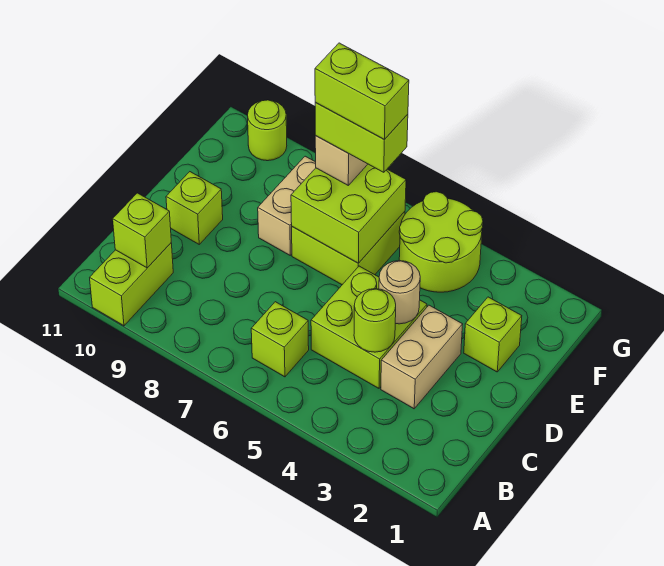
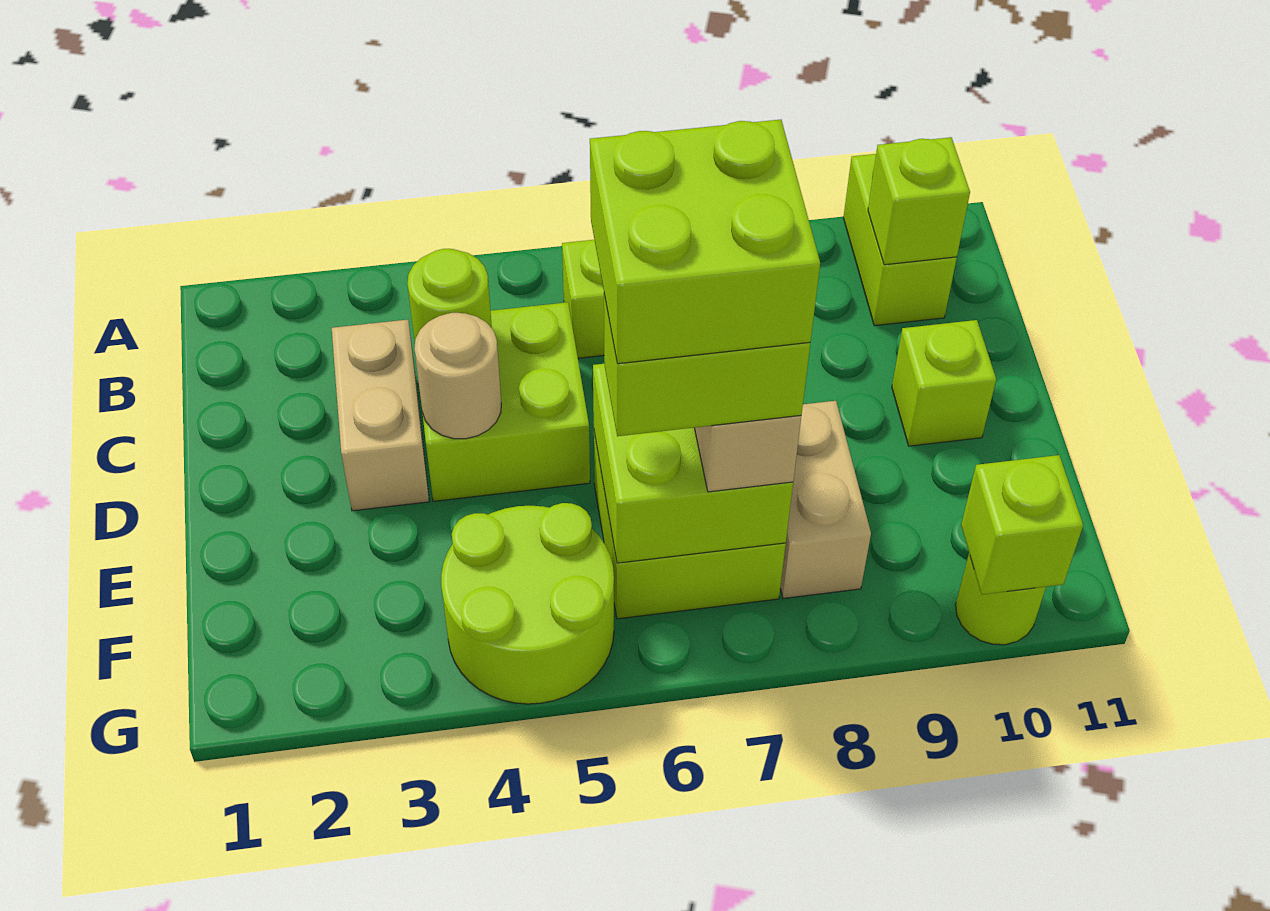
lime 1x1 brick [464,297,522,372] -> lime 1x1 brick moved to [961,455,1083,595]
lime 1x2 brick [315,43,409,139] -> lime 2x2 brick [590,120,820,364]

